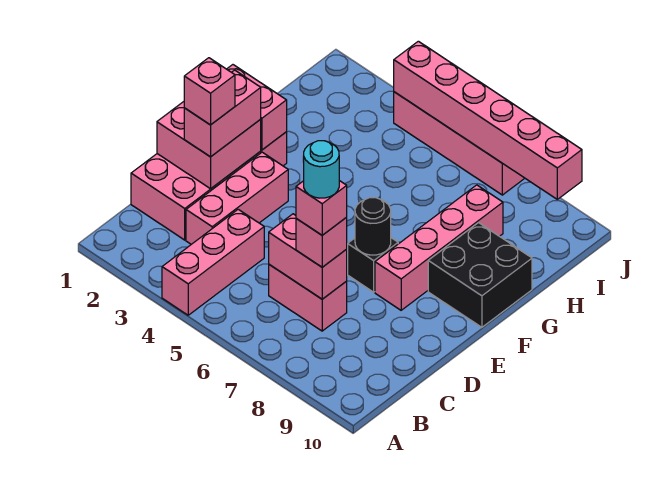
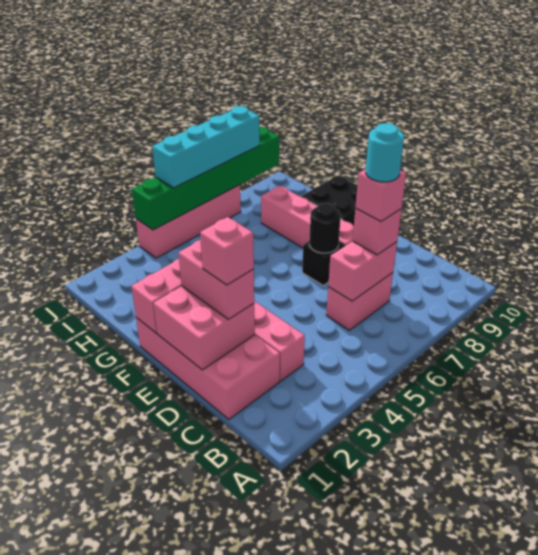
pink 1x3 brick [162,209,264,315] -> none
pink 1x6 brick [394,41,582,199] -> green 1x6 brick [132,127,279,230]
none -> cyan 1x4 brick [152,106,260,188]

